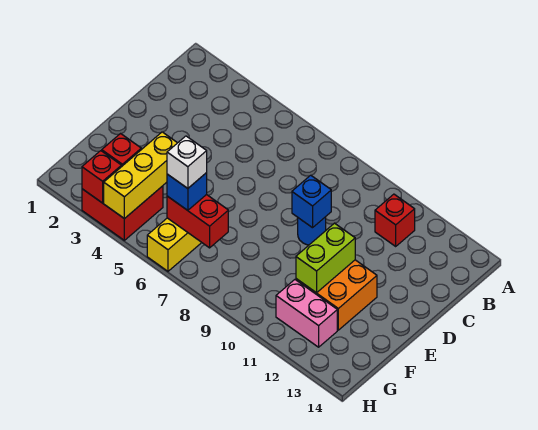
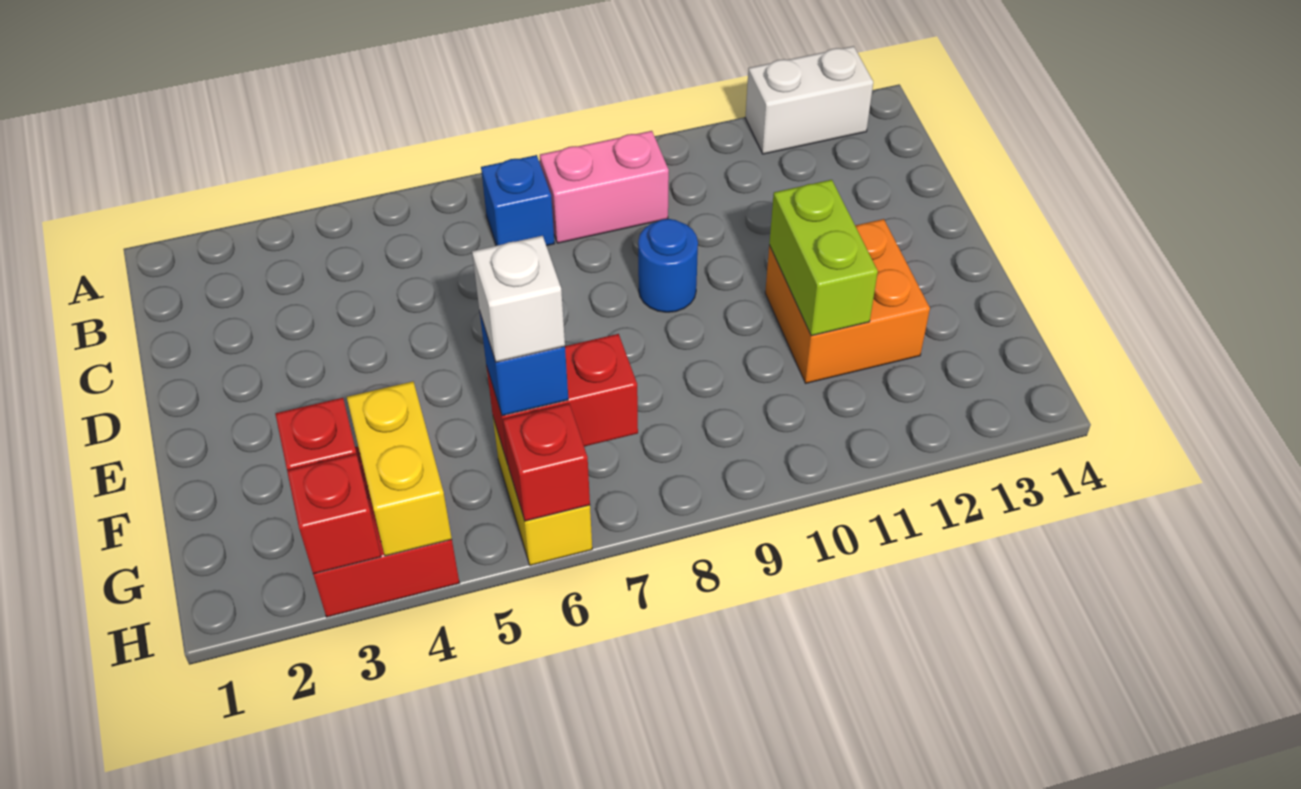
none -> white 1x2 brick [745,46,873,154]
red 1x1 brick [375,194,415,246] -> red 1x1 brick moved to [503,403,590,521]
blue 1x1 brick [292,175,331,228] -> blue 1x1 brick moved to [481,155,555,246]
yellow 1x3 brick [104,132,177,219] -> yellow 1x2 brick [347,381,452,556]
pink 1x2 brick [276,280,337,347] -> pink 1x2 brick moved to [540,131,669,243]

